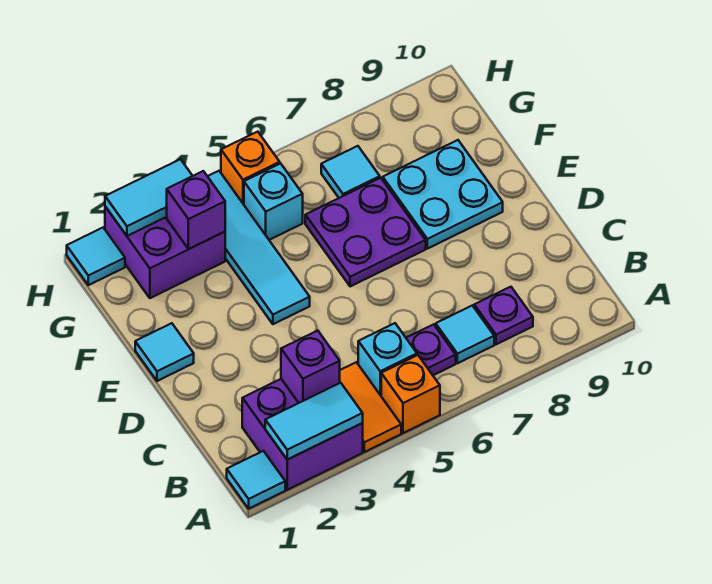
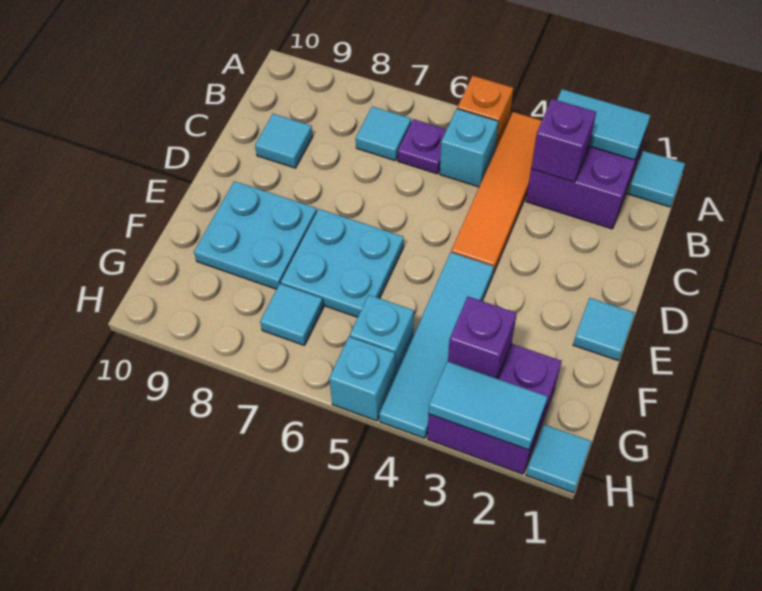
orange 1x2 tile [340,362,401,452] -> orange 1x4 tile [451,112,542,274]
purple 1x1 plate [474,287,533,344] -> none
none -> cyan 1x1 tile [255,114,313,168]
purple 2x2 plate [305,178,426,287] -> cyan 2x2 plate [281,209,404,317]
orange 1x1 brick [221,132,280,204] -> cyan 1x1 brick [329,337,395,421]

